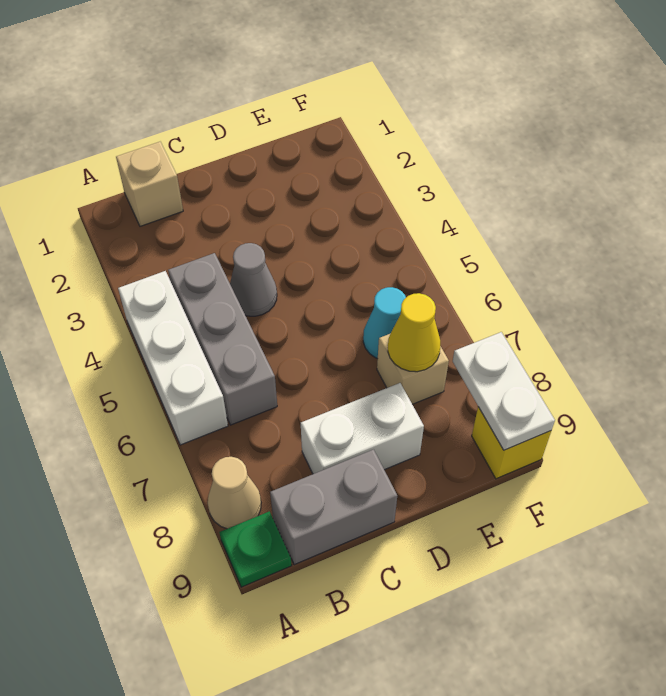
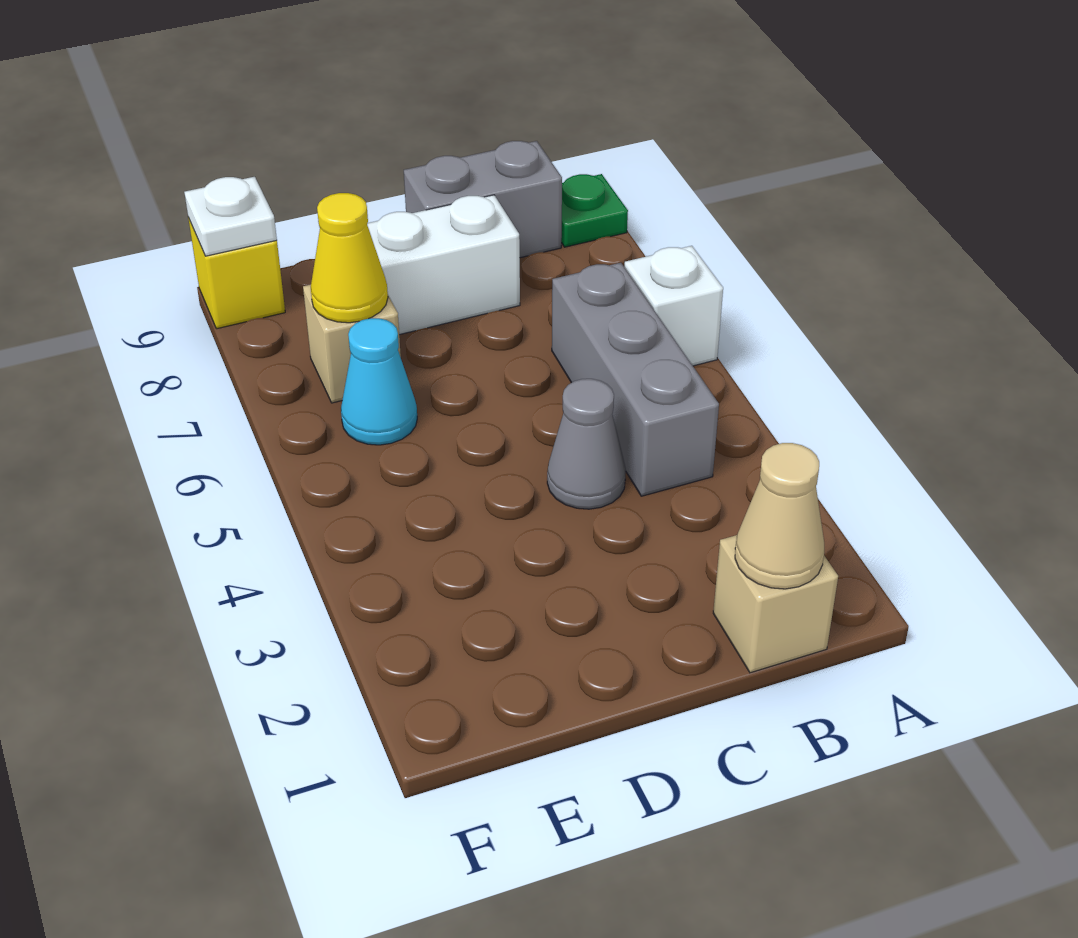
white 1x3 brick [118,271,228,445] -> white 1x1 brick [624,246,723,366]
tan 1x1 cone [208,457,261,529] -> tan 1x1 cone moved to [735,443,824,589]
white 1x2 plate [453,332,555,450] -> white 1x1 plate [184,177,277,256]

